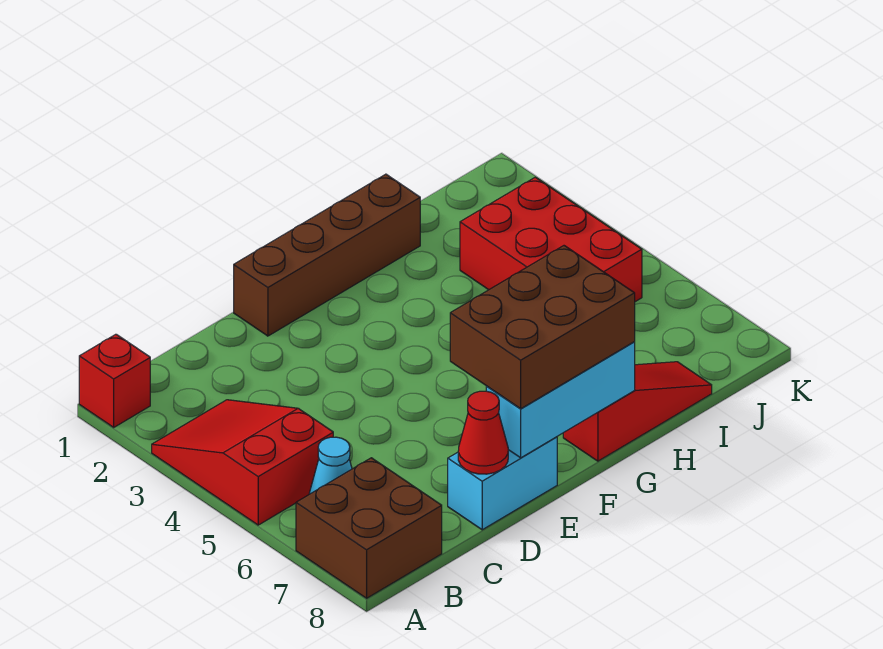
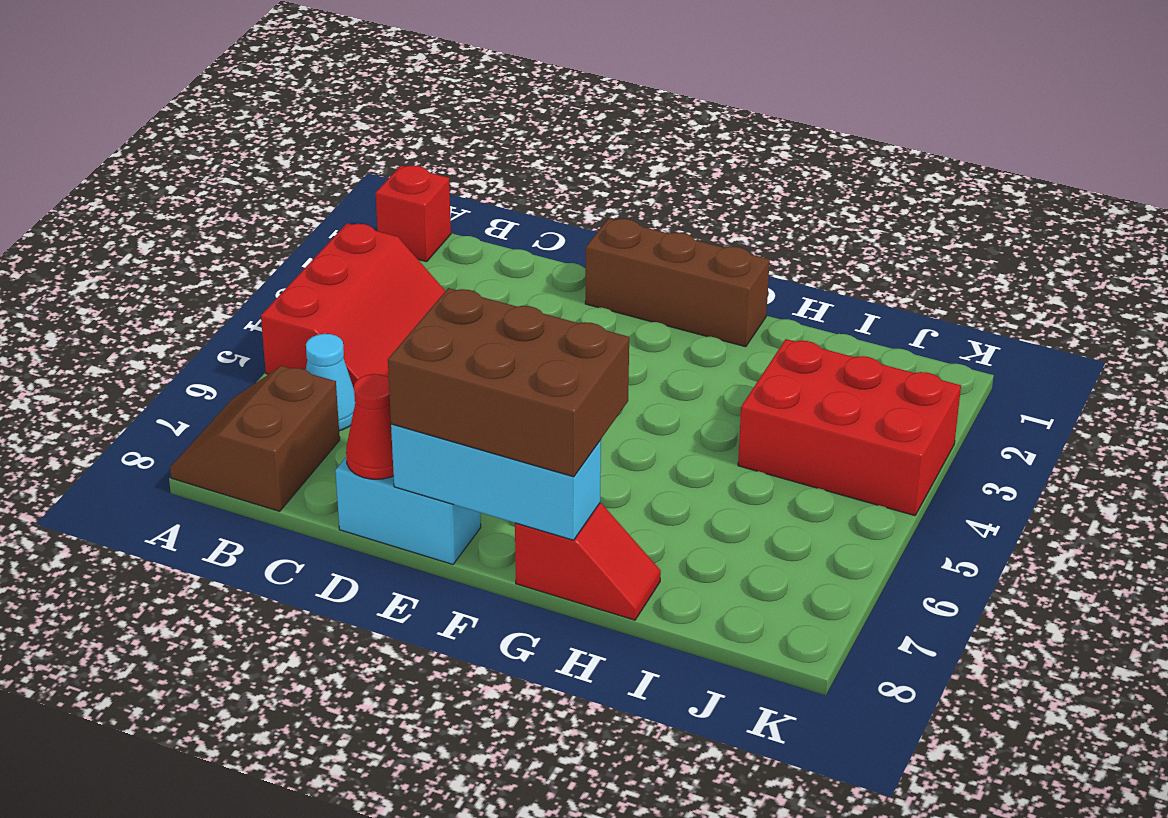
red 2x3 slope [152,400,333,525] -> red 2x3 slope turned to [261,223,445,388]
brown 2x2 brick [296,458,442,598] -> brown 2x2 slope [170,366,340,511]
brown 1x4 brick [234,174,420,336] -> brown 1x3 brick [585,218,770,347]
red 1x3 slope [563,362,712,461] -> red 1x2 slope [515,503,661,620]
red 2x3 brick [460,177,642,302] -> red 2x3 brick turned to [738,339,961,516]

